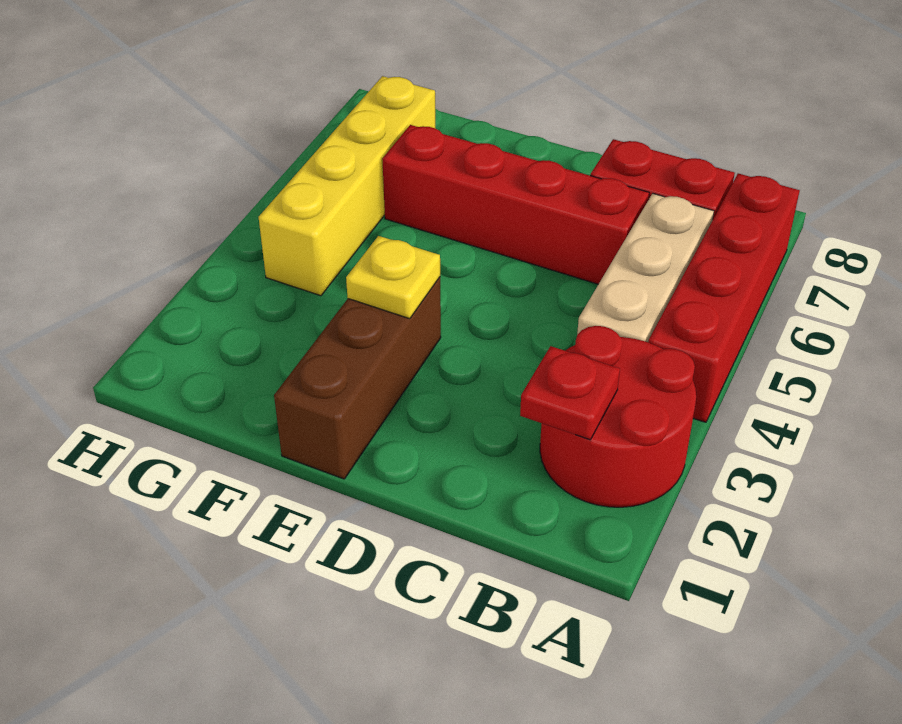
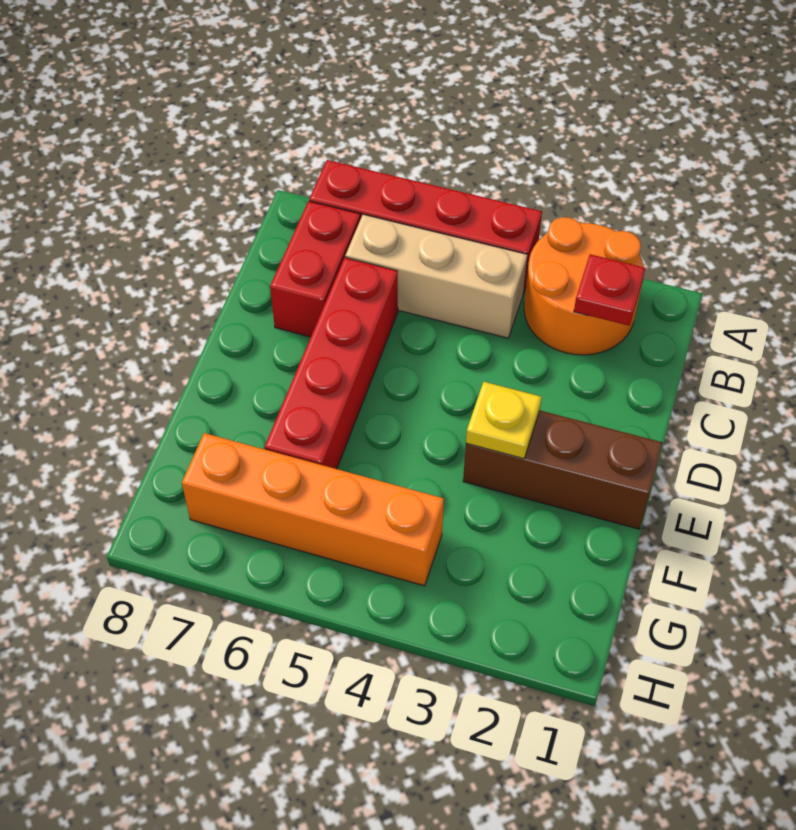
red 2x2 round brick [540,326,696,507] -> orange 2x2 round brick [524,217,644,355]
yellow 1x4 brick [259,76,435,296] -> orange 1x4 brick [182,433,444,586]

